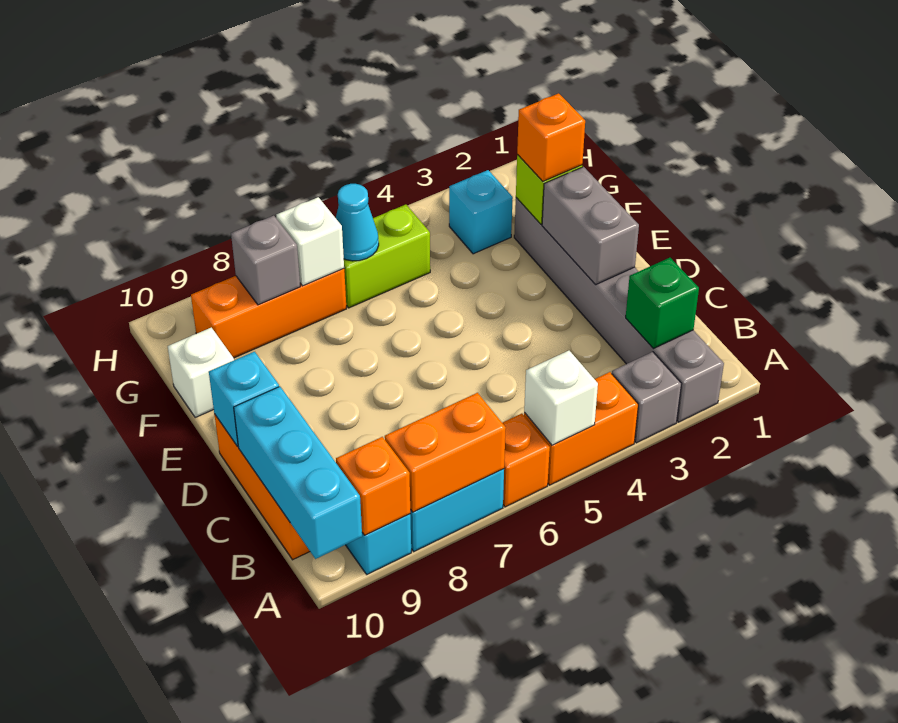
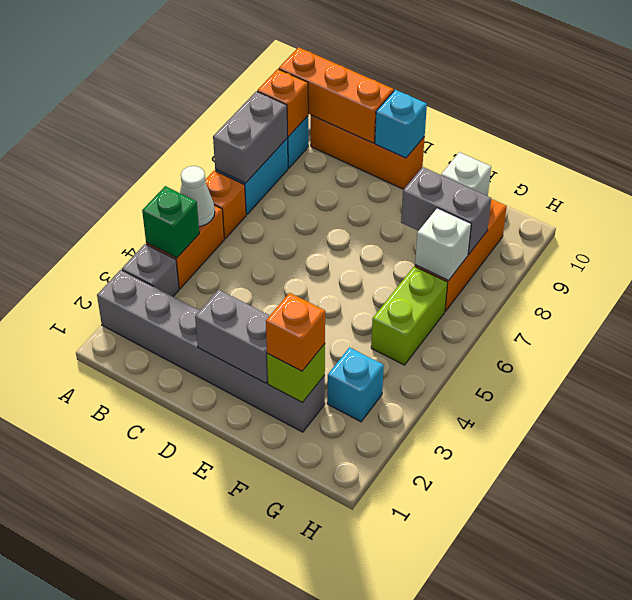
white 1x1 brick [524,351,598,445] -> white 1x1 cone [180,166,215,227]
orange 1x2 brick [385,393,506,512] -> grey 1x2 brick [213,91,288,183]
cyan 1x3 brick [234,387,362,559] -> orange 1x3 brick [279,47,394,143]
green 1x1 brick [626,258,699,348] -> green 1x1 brick moved to [142,186,199,258]
cyan 1x1 cone [336,184,379,261] -> none
grey 1x1 brick [231,216,300,305] -> grey 1x2 brick [401,167,491,254]

